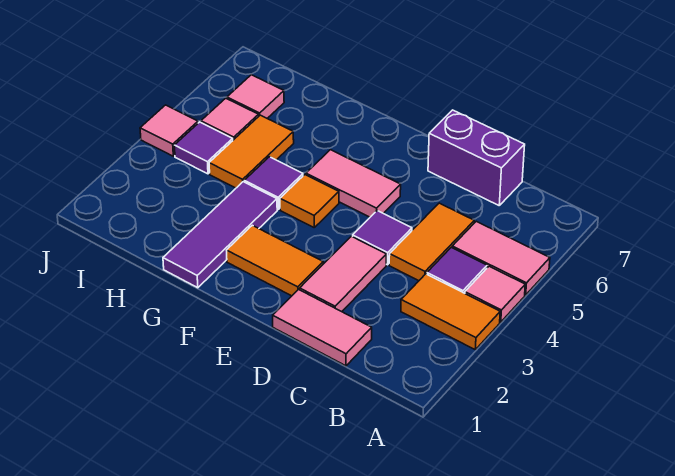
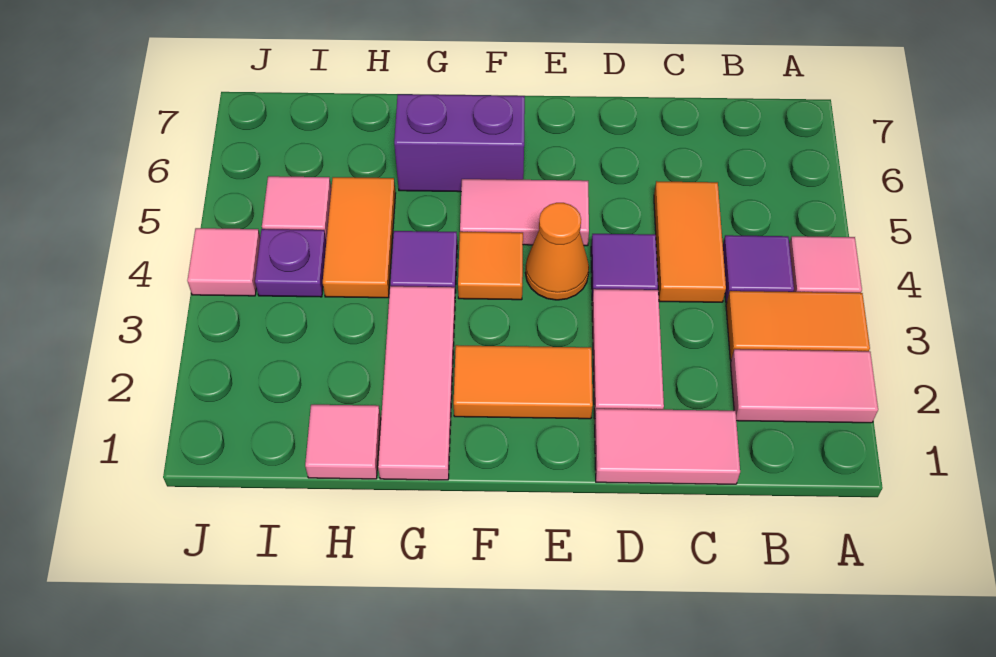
pink 1x2 tile [452,221,550,295] -> pink 1x2 tile moved to [731,349,878,423]
purple 1x2 brick [428,110,525,205] -> purple 1x2 brick moved to [394,94,525,192]
none -> orange 1x1 cone [525,203,589,300]
purple 1x3 tile [163,182,277,288] -> pink 1x3 tile [378,286,455,480]
purple 1x1 tile [174,122,233,174] -> purple 1x1 plate [255,229,326,297]
pink 1x1 tile [227,75,284,118] -> pink 1x1 tile moved to [305,405,381,479]

